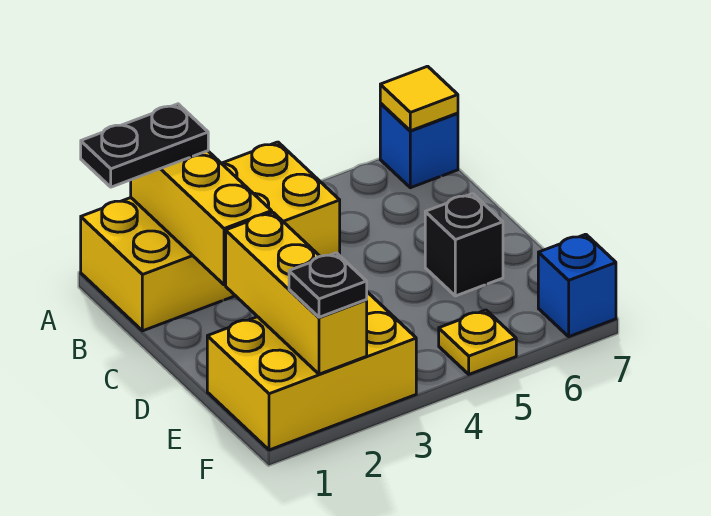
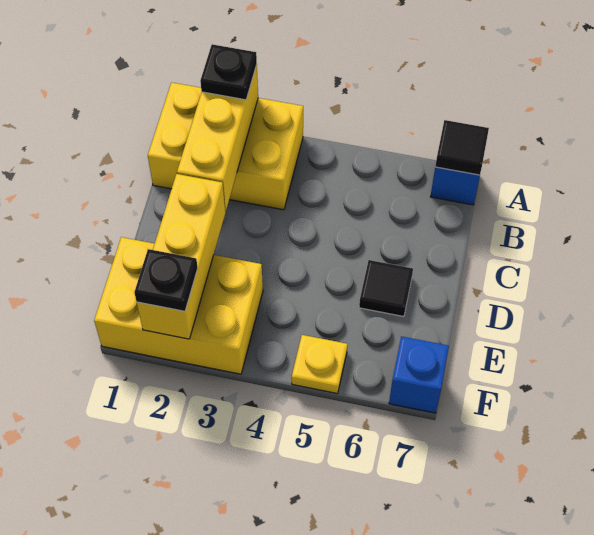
yellow 2x4 brick [81,142,340,331] -> yellow 2x3 brick [148,82,303,210]
black 1x2 plate [81,104,208,187] -> black 1x1 plate [200,44,257,100]
yellow 1x1 tile [380,66,458,131] -> black 1x1 tile [435,120,489,175]
black 1x1 brick [425,194,503,296] -> black 1x1 tile [359,260,413,316]

